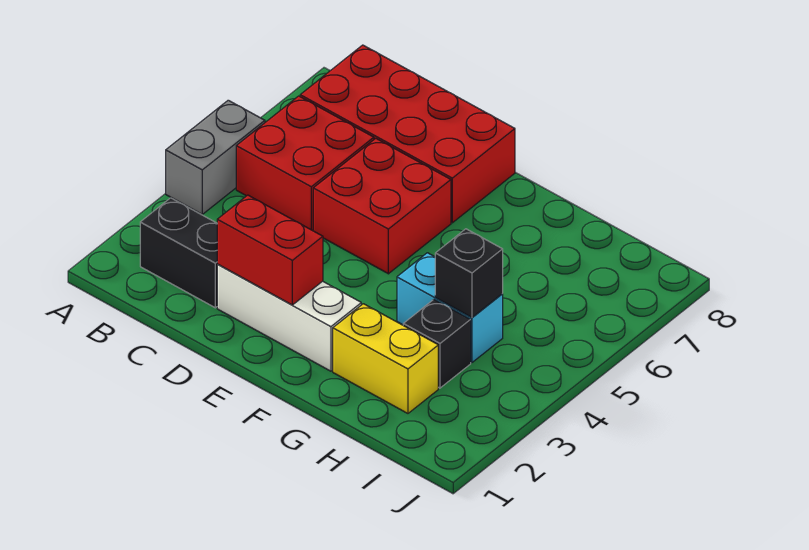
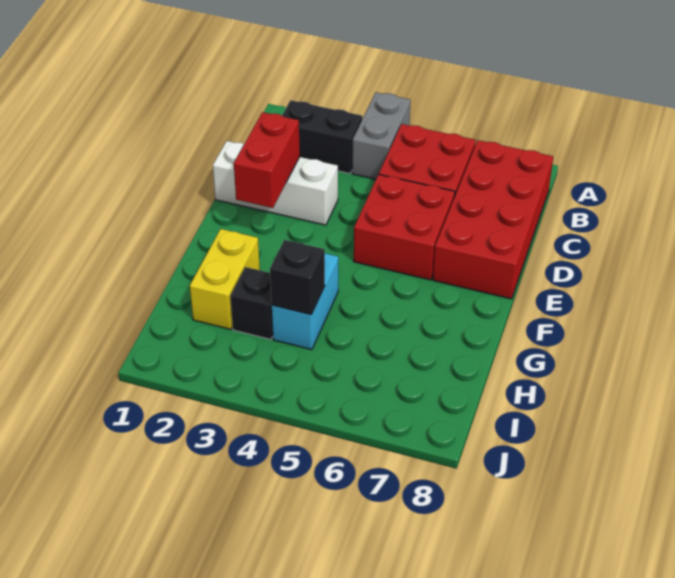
grey 1x2 brick [166,100,265,214] -> grey 1x2 brick turned to [352,92,411,179]
black 1x2 brick [140,198,217,308] -> black 1x2 brick turned to [282,100,362,174]
white 1x3 brick [217,264,361,371] -> white 1x3 brick turned to [213,141,338,225]

